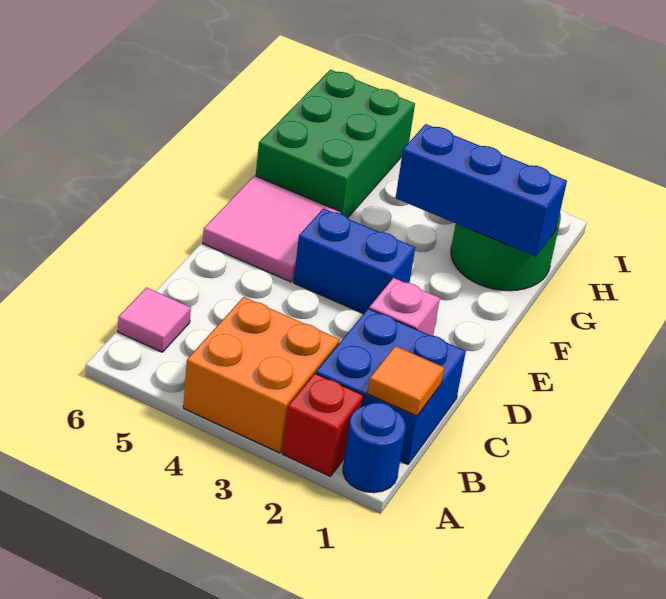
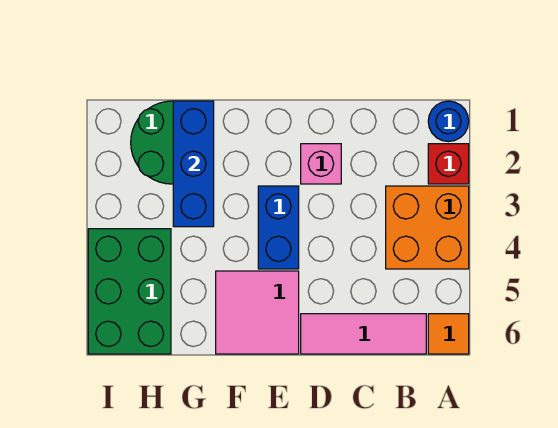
blue 2x2 brick [316,309,466,464] -> none
orange 1x1 tile [368,346,444,416] -> orange 1x1 tile moved to [428,314,469,354]
pink 1x1 tile [118,288,191,352] -> pink 1x3 tile [301,314,426,354]
green 2x3 brick [256,70,415,218] -> green 2x3 brick turned to [88,229,171,354]

